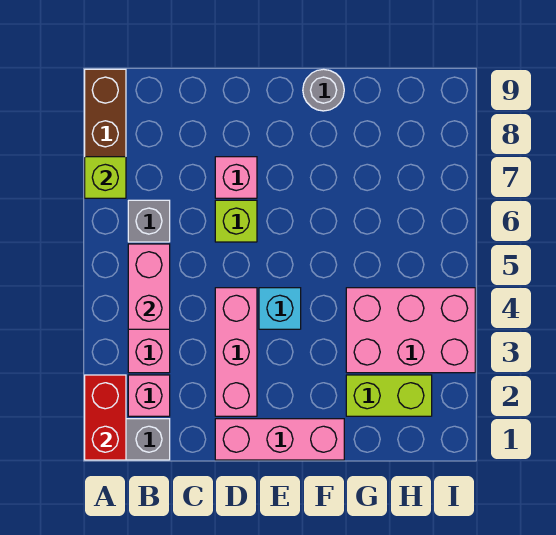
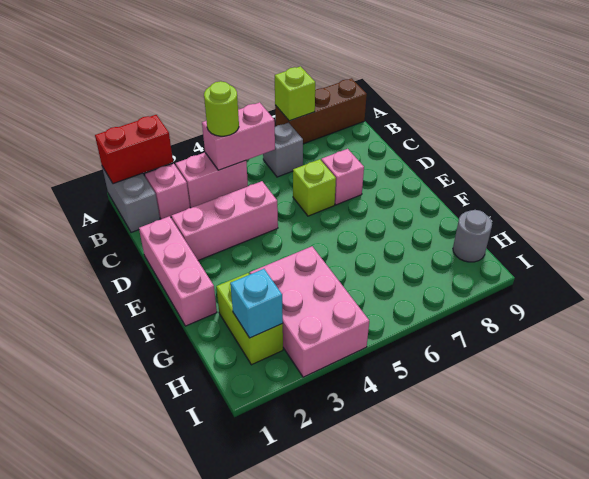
none -> lime 1x1 round brick [204,81,239,136]
cyan 1x1 brick [259,288,301,329] -> cyan 1x1 brick moved to [230,269,283,338]
grey 1x1 round brick [303,69,344,111] -> grey 1x1 round brick moved to [453,210,492,262]

